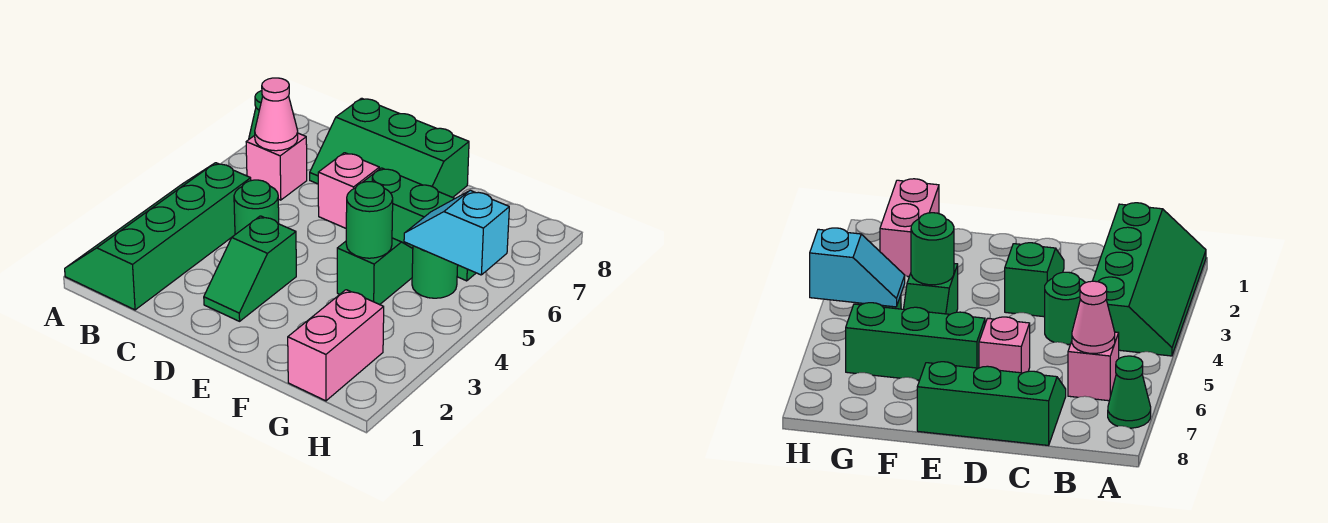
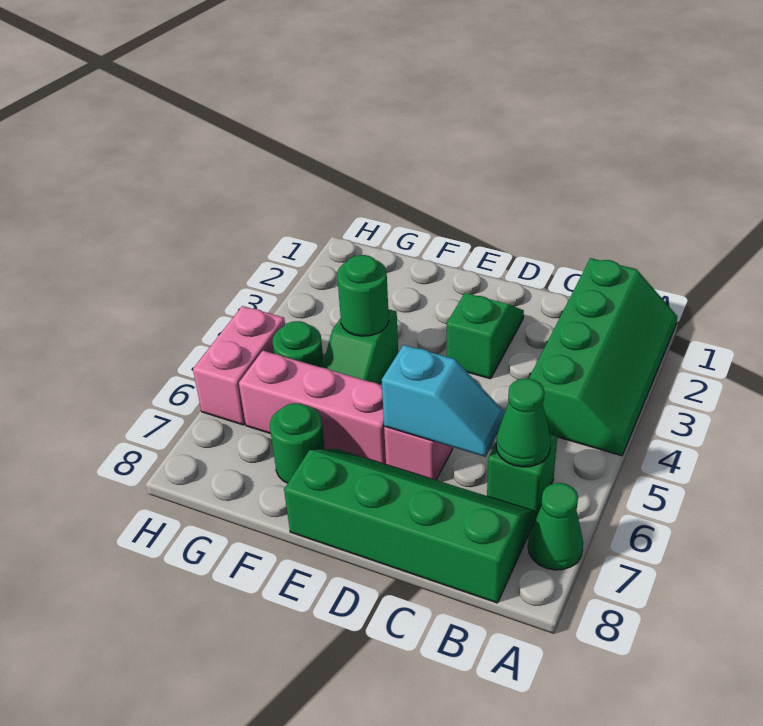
pink 1x1 brick [246,133,307,200] -> green 1x1 brick [487,434,557,517]
pink 1x1 cone [255,78,298,151] -> green 1x1 cone [496,379,551,467]
green 1x1 round brick [234,180,279,235] -> green 1x1 round brick moved to [270,403,325,483]
green 2x3 slope [310,98,469,197] -> green 2x4 slope [284,449,536,603]
green 1x3 brick [362,168,476,281] -> pink 1x3 brick [239,351,386,464]
pink 1x2 brick [288,290,384,401] -> pink 1x2 brick moved to [193,306,285,425]
cyan 1x2 slope [404,190,509,275] -> cyan 1x2 slope moved to [382,345,505,457]

